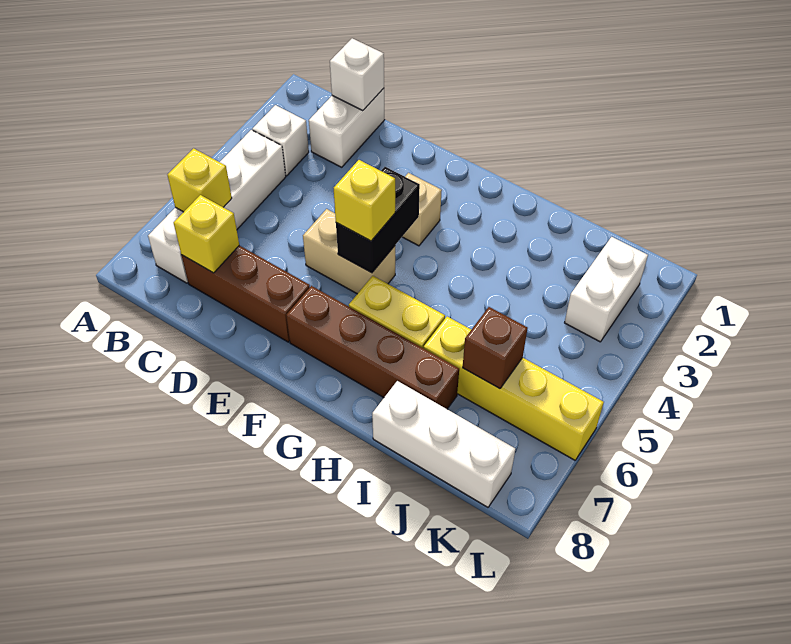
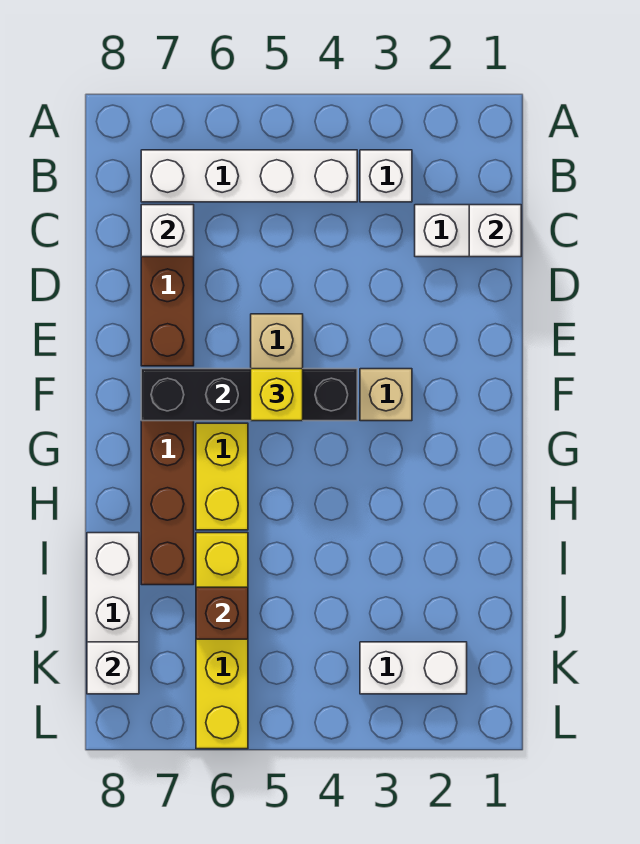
yellow 1x1 brick [167,148,232,212] -> none
yellow 1x1 brick [174,195,239,273] -> white 1x1 brick [141,205,194,257]
black 1x2 brick [336,167,420,273] -> black 1x4 brick [141,369,357,421]
none -> white 1x1 brick [87,642,139,694]

